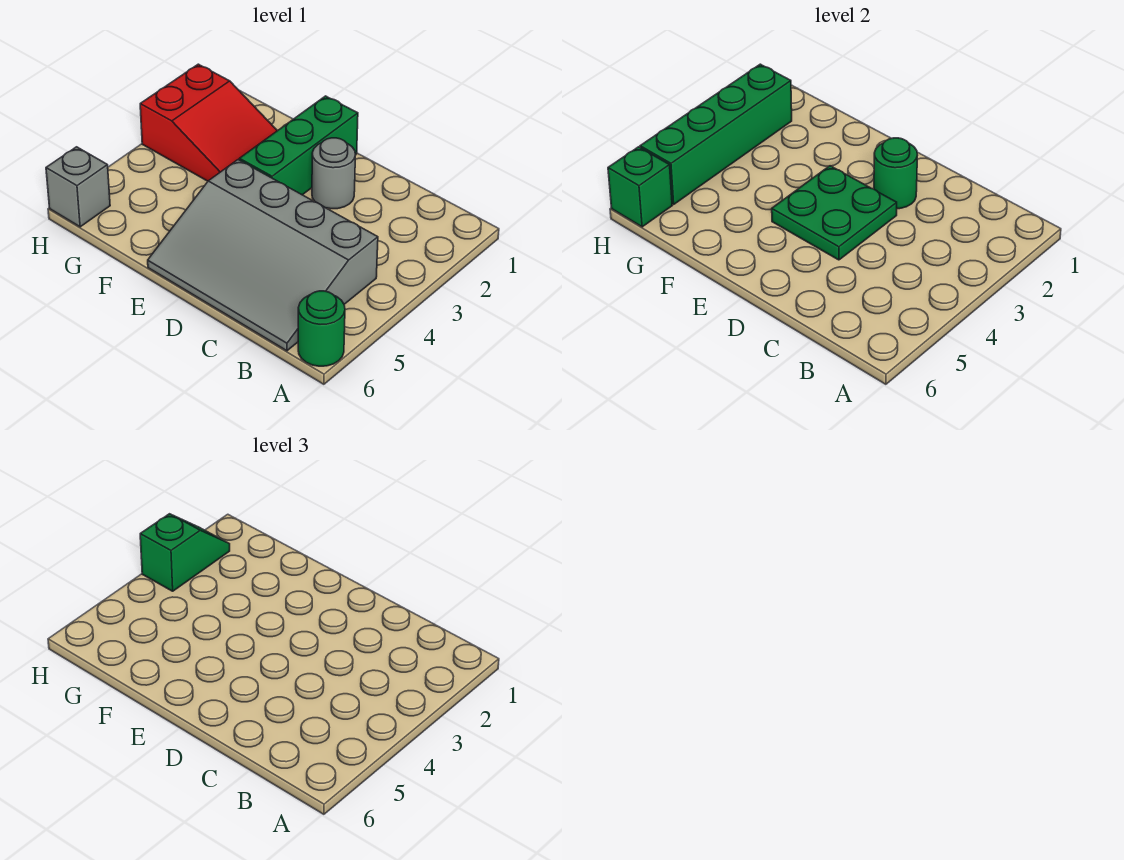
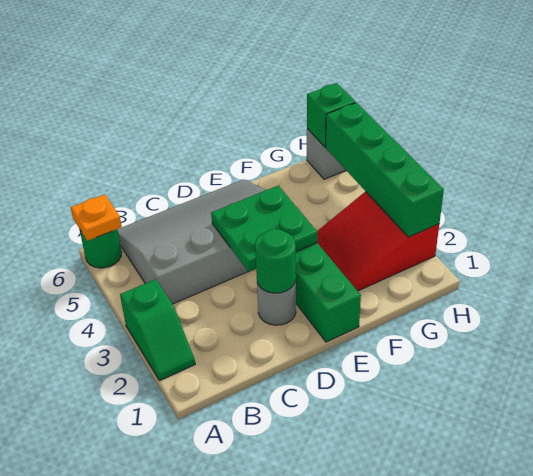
none -> orange 1x1 plate [71,194,122,241]
green 1x2 slope [140,514,230,591] -> green 1x2 slope moved to [120,279,195,381]

